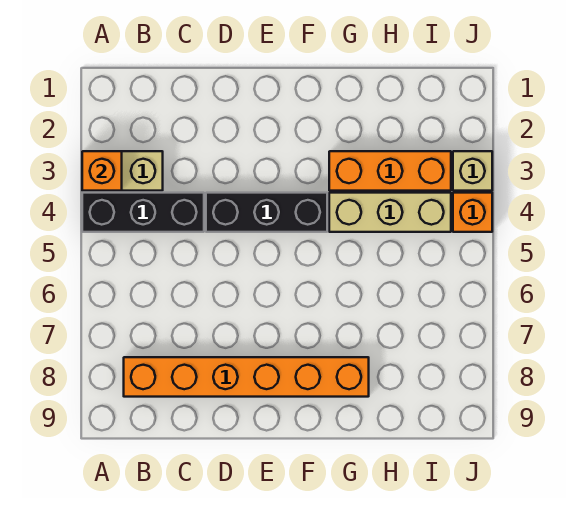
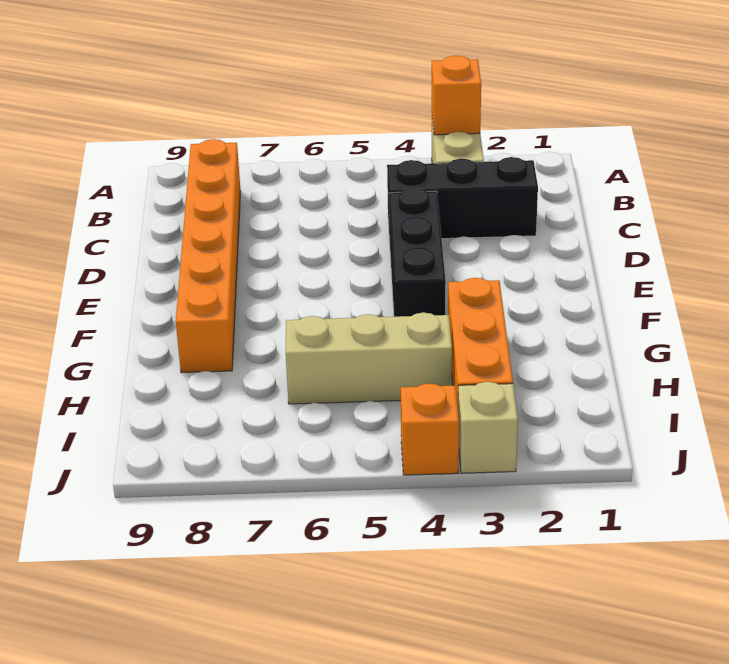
black 1x3 brick [82,193,204,232] -> black 1x3 brick turned to [387,157,538,240]
tan 1x3 brick [329,193,451,232] -> tan 1x3 brick turned to [286,313,452,404]

